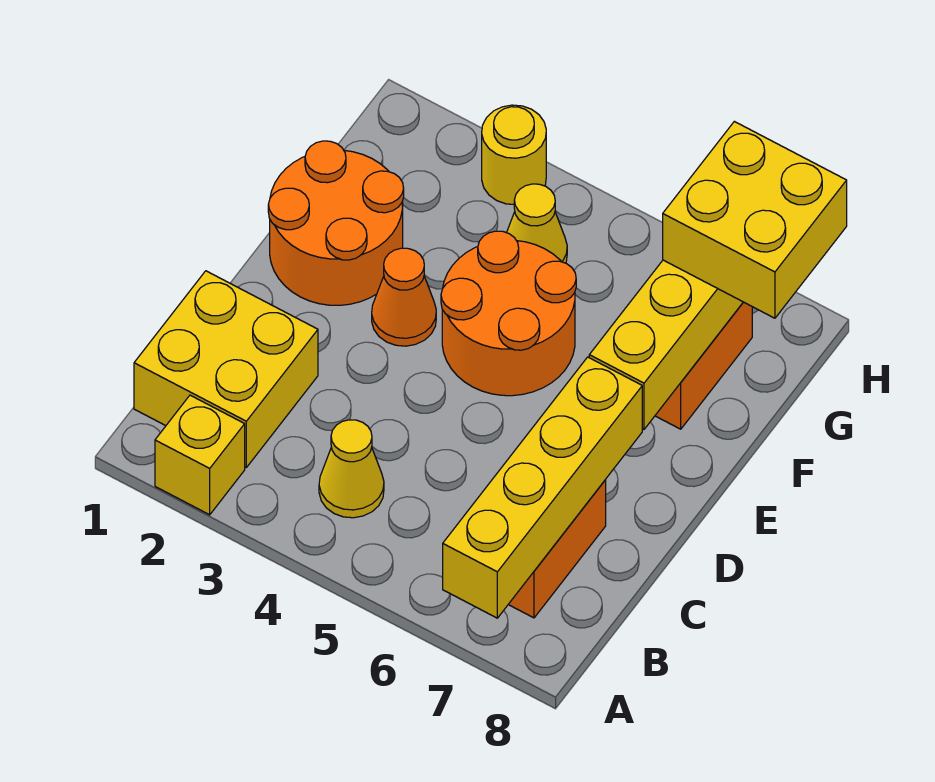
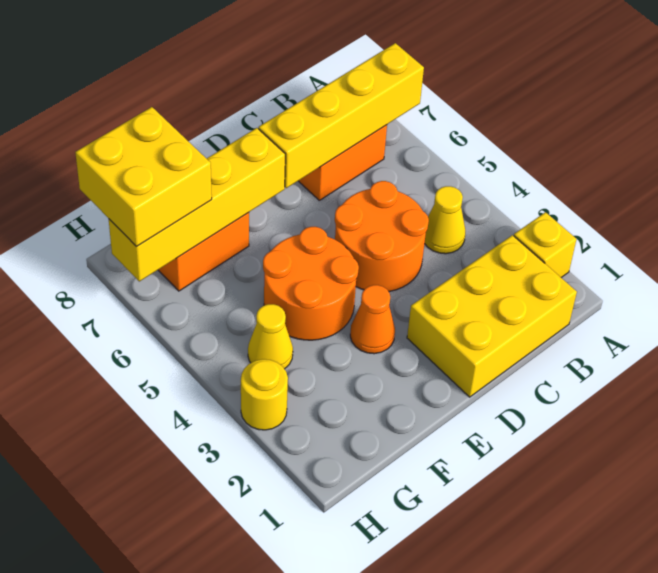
yellow 2x2 brick [134,271,318,467] -> yellow 2x3 brick [407,235,577,397]
orange 2x2 round brick [268,141,404,305] -> orange 2x2 round brick moved to [335,181,429,292]

